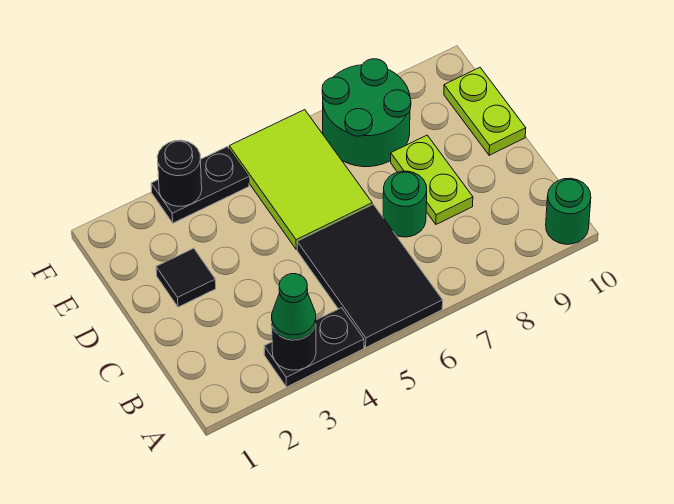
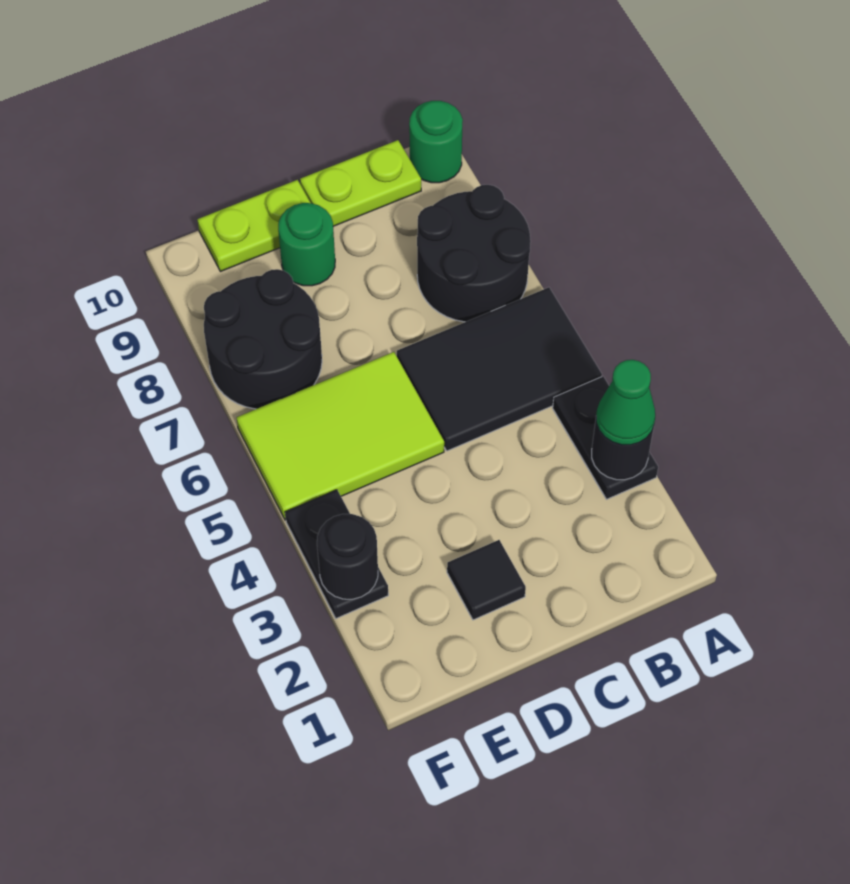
none -> black 2x2 round brick [417,185,531,322]
green 1x1 round brick [383,171,427,237] -> green 1x1 round brick moved to [278,203,335,286]
lime 1x2 plate [391,135,473,224] -> lime 1x2 plate moved to [300,140,421,226]
green 2x2 round brick [322,59,411,167] -> black 2x2 round brick [204,269,322,409]

